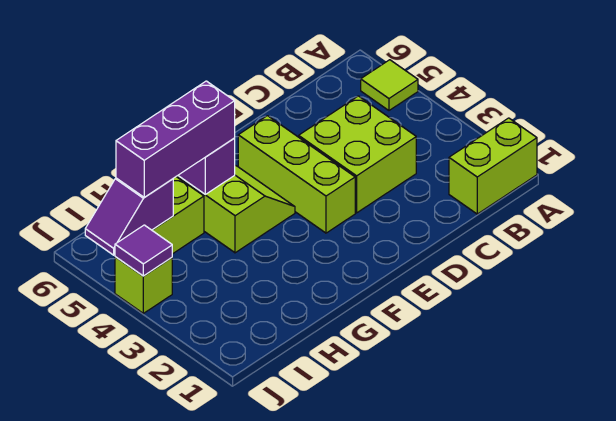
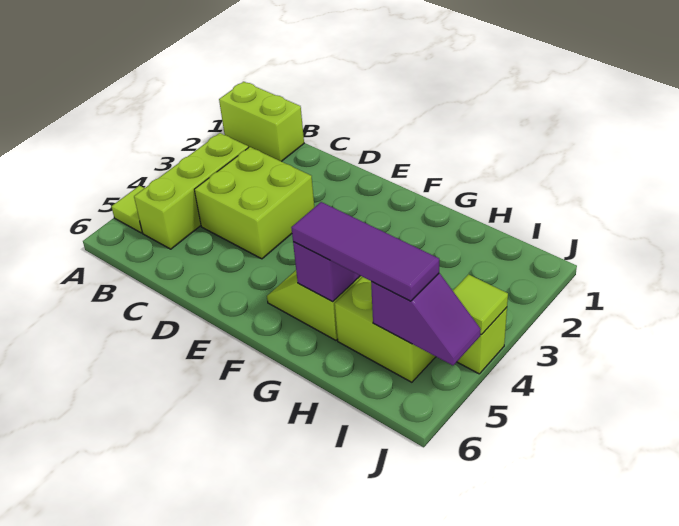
lime 1x3 brick [238,116,355,233] -> lime 1x3 brick moved to [134,133,248,249]
purple 1x3 brick [116,81,235,197] -> purple 1x3 tile [291,202,439,301]
purple 1x1 tile [115,225,172,276] -> lime 1x1 tile [453,274,508,335]

